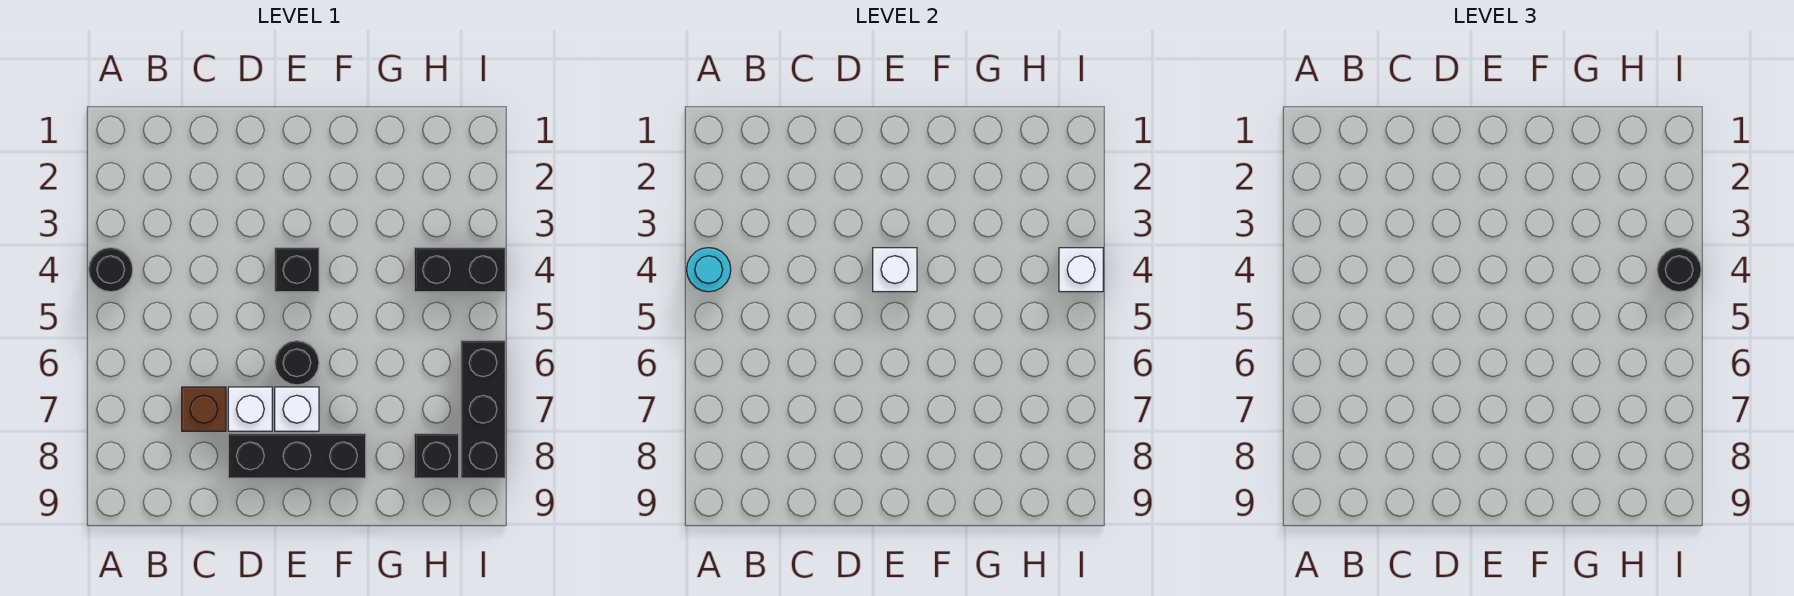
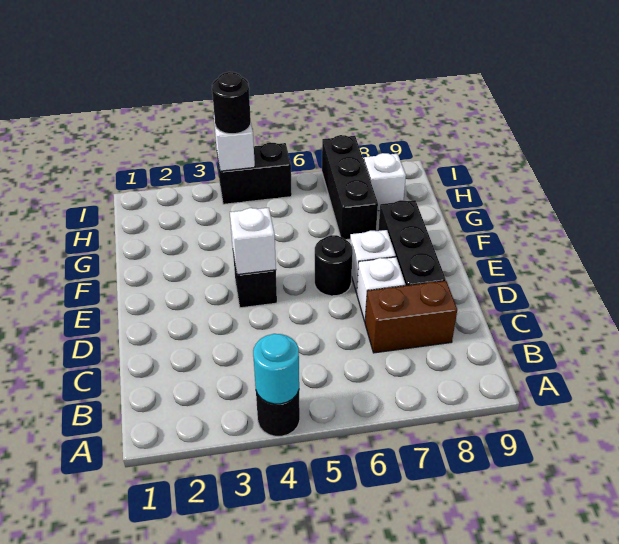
brown 1x1 brick [182,387,226,431] -> brown 1x2 brick [365,281,457,353]
black 1x2 brick [414,248,505,292] -> black 1x2 brick turned to [217,142,292,204]
black 1x1 brick [414,434,459,478] -> white 1x1 brick [364,153,406,211]
black 1x3 brick [461,341,505,478] -> black 1x3 brick turned to [322,135,378,240]

